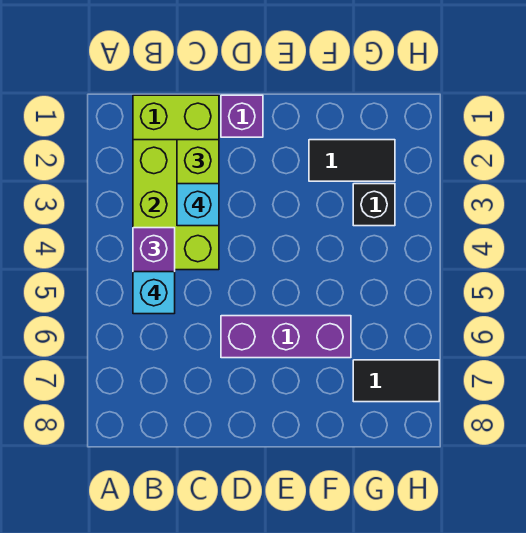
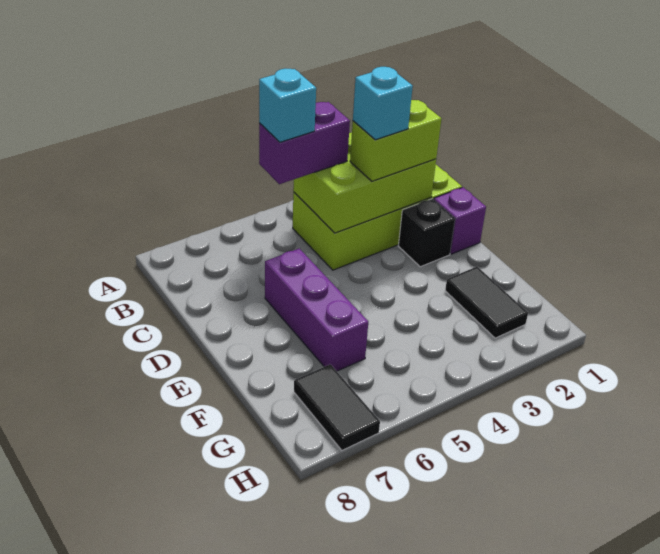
black 1x1 brick [353,184,395,226] -> black 1x1 brick moved to [398,199,455,267]

